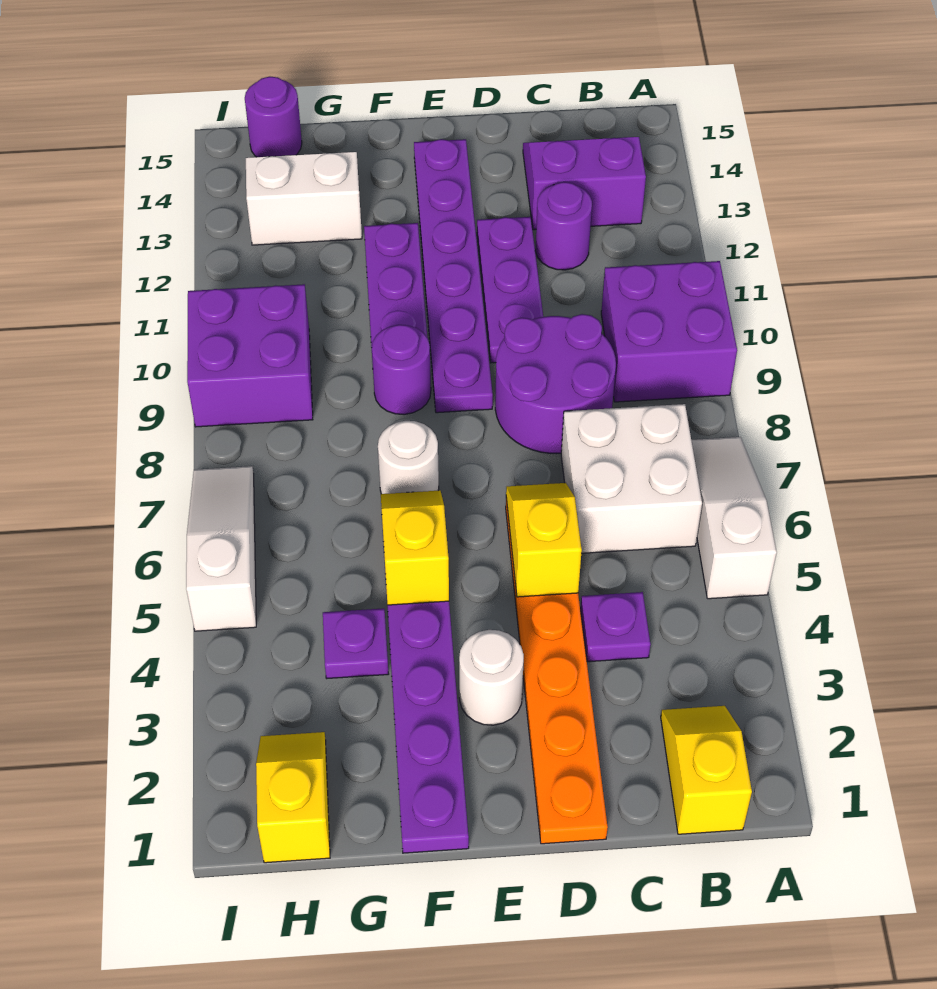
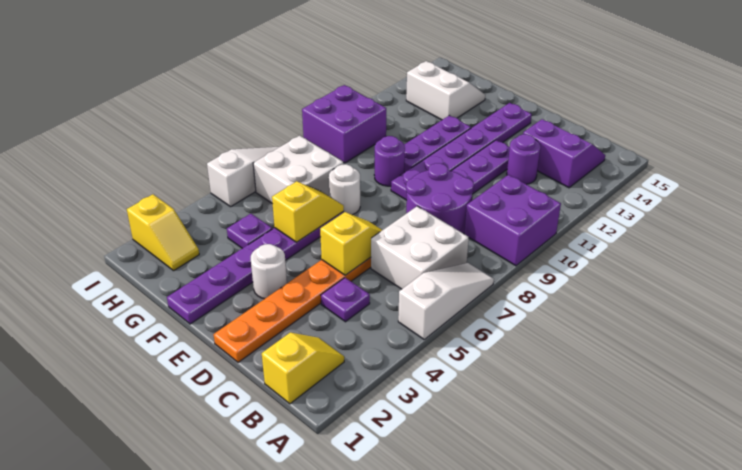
none -> white 2x2 brick [253,136,343,203]
yellow 1x2 slope [256,732,330,863] -> yellow 1x2 slope turned to [127,194,199,271]
purple 1x1 round brick [245,77,302,157] -> none

